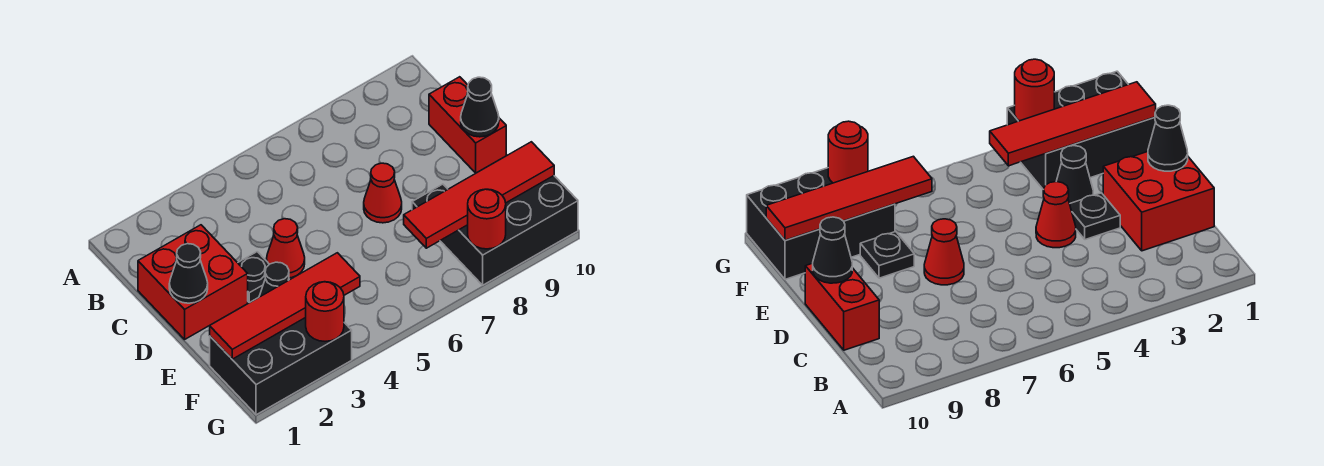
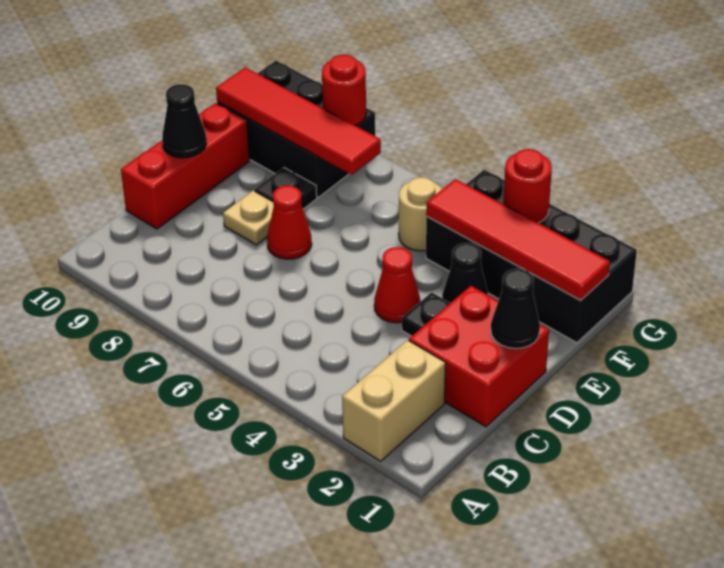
none -> tan 1x2 brick [342,340,446,461]
red 1x2 brick [429,77,506,173] -> red 1x3 brick [121,103,250,229]
none -> tan 1x1 plate [223,191,274,245]
black 2x3 brick [210,318,352,415] -> black 2x4 brick [426,170,637,343]
none -> tan 1x1 round brick [399,177,442,251]

